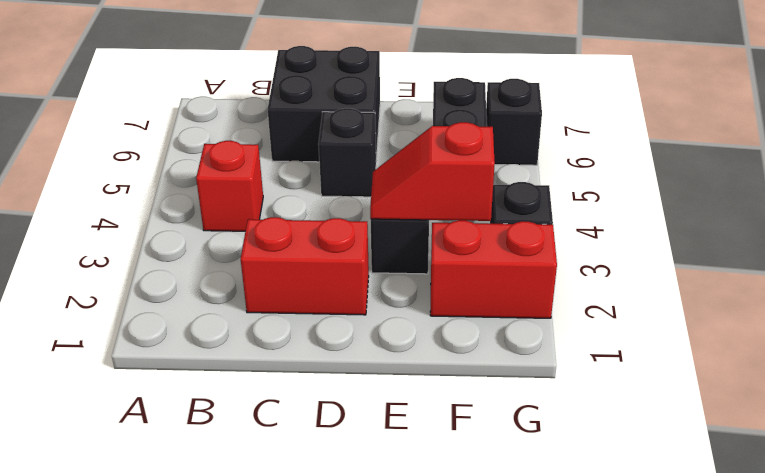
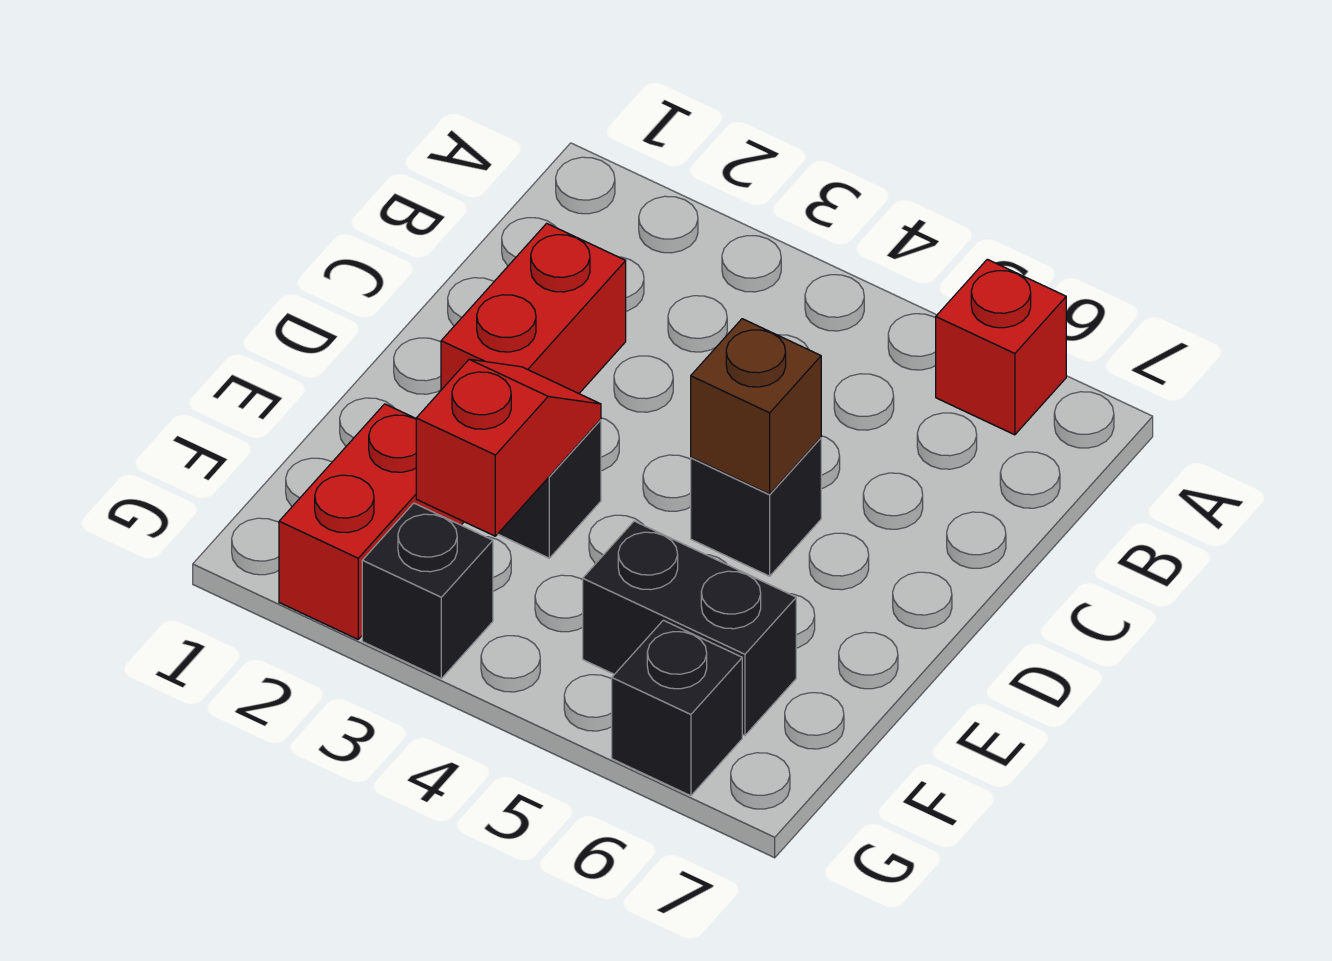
red 1x1 brick [196,141,263,231] -> red 1x1 brick moved to [936,259,1066,435]
black 2x2 brick [268,46,380,162] -> none
none -> brown 1x1 brick [691,319,821,494]

